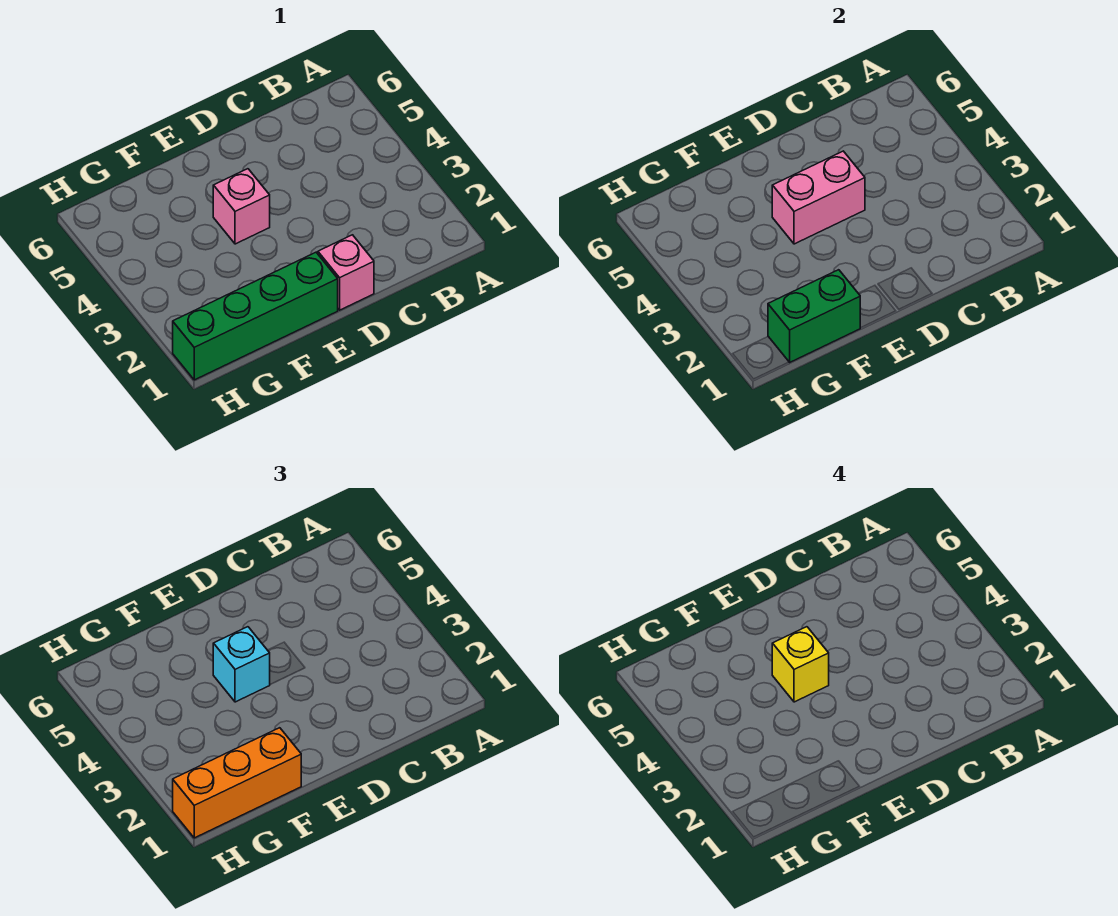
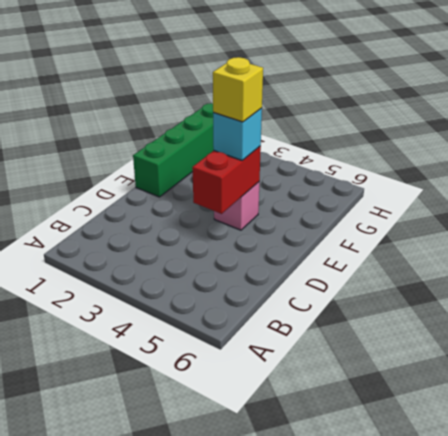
pink 1x1 brick [318,235,374,310] -> none
pink 1x2 brick [772,151,865,244] -> red 1x2 brick [192,146,261,214]
green 1x2 brick [768,270,860,362] -> none
orange 1x3 brick [173,728,301,838] -> none

